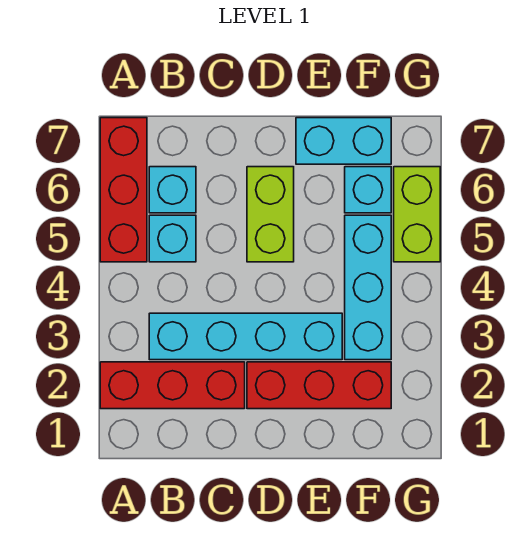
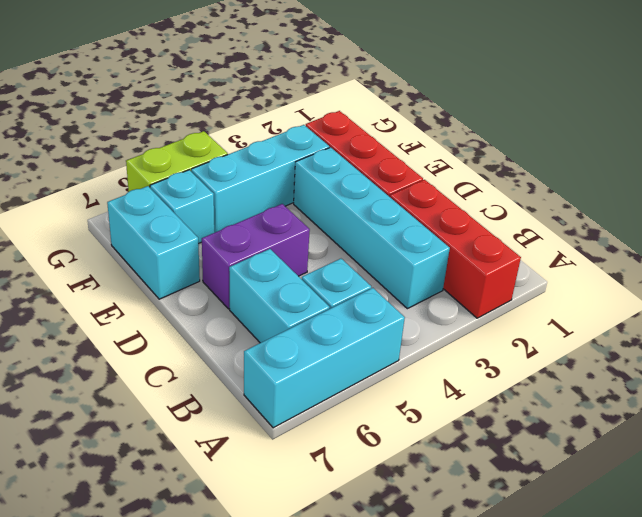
red 1x3 brick [100,118,147,262] -> cyan 1x3 brick [244,288,405,428]
cyan 1x1 brick [149,167,196,213] -> cyan 1x2 brick [229,249,330,343]
lime 1x2 brick [247,167,294,262] -> purple 1x2 brick [202,204,310,309]

